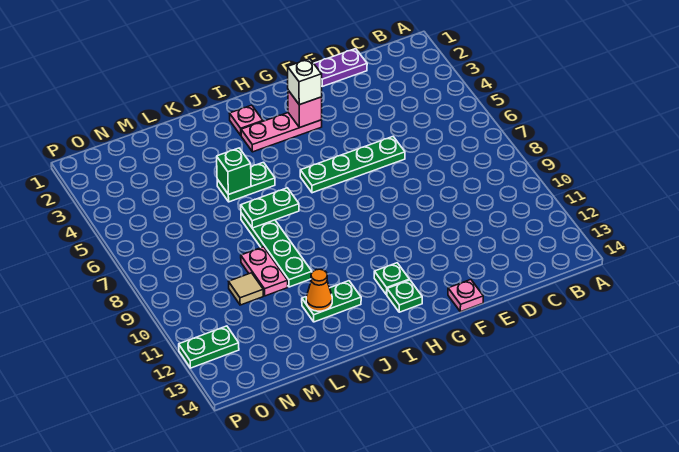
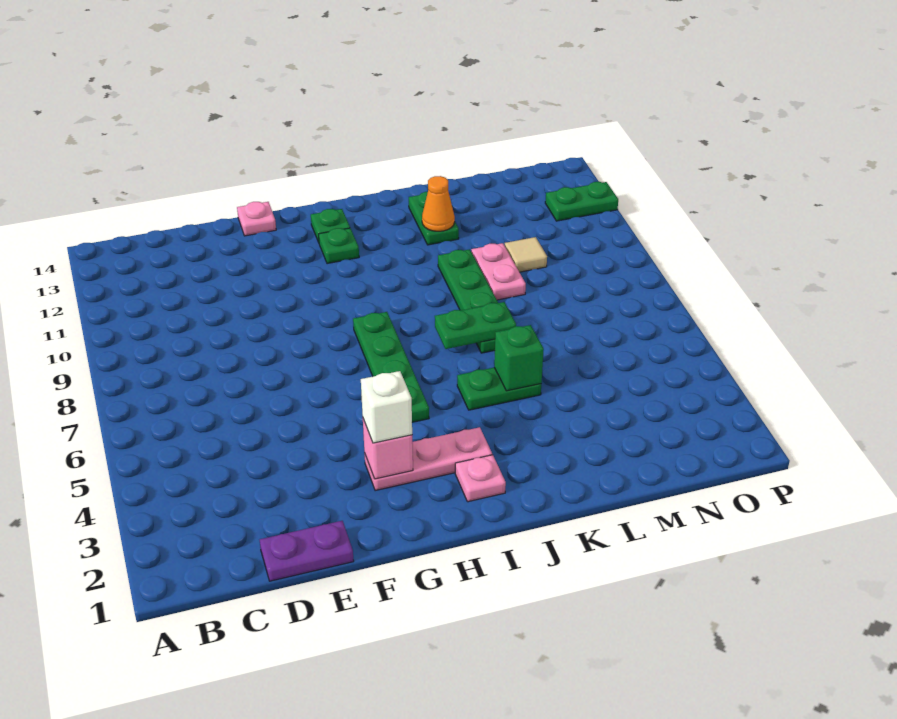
green 1x4 plate [300,137,405,193] -> green 1x4 plate turned to [353,312,429,422]
green 1x2 plate [302,281,361,322] -> green 1x2 plate turned to [409,192,459,245]

